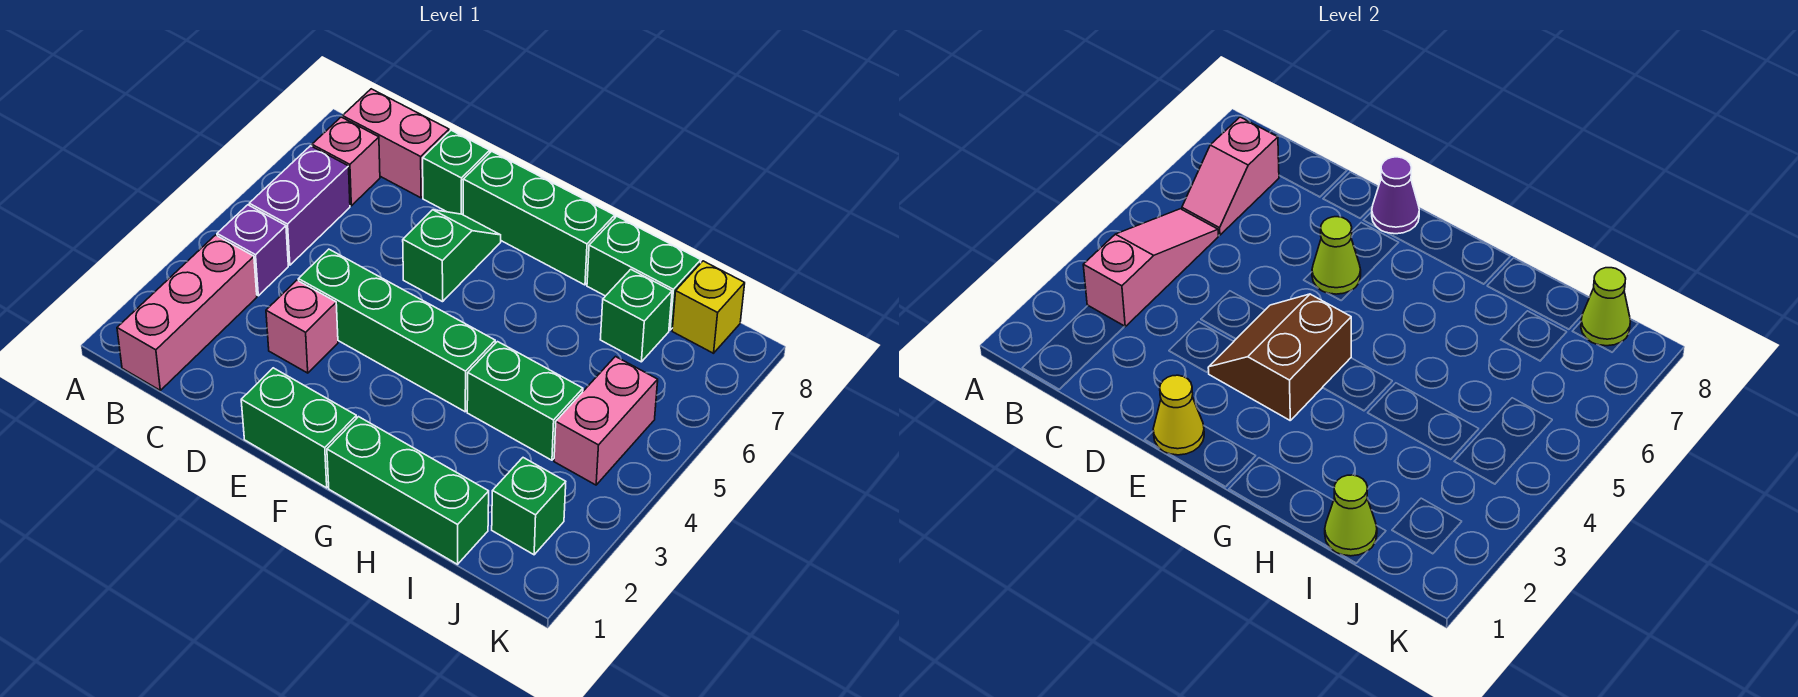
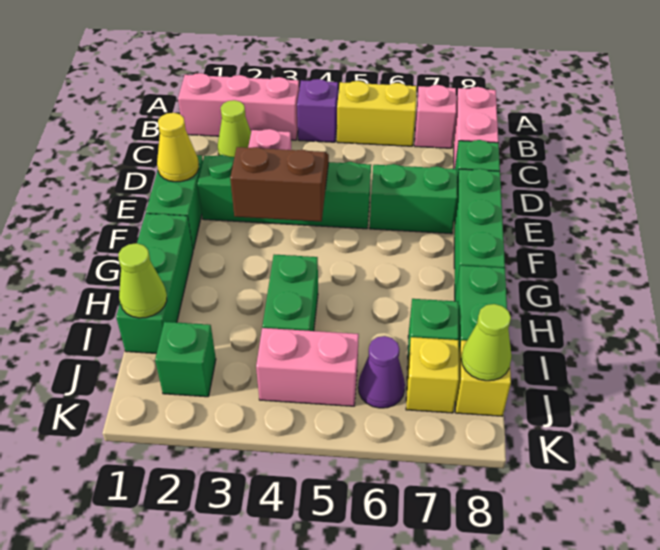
pink 1x3 slope [1083,209,1218,327] -> none
purple 1x2 brick [249,146,350,265] -> yellow 1x2 brick [337,81,417,146]
pink 1x2 slope [1182,117,1279,235] -> none
green 1x4 brick [298,249,495,412] -> green 1x4 brick turned to [198,155,371,229]
green 1x2 slope [403,210,501,302] -> green 1x2 brick [370,164,457,234]
lime 1x1 cone [1312,217,1361,294] -> lime 1x1 cone moved to [218,100,251,157]
purple 1x1 cone [1372,157,1419,234] -> purple 1x1 cone moved to [358,336,405,408]
none -> yellow 1x1 brick [406,337,459,413]

